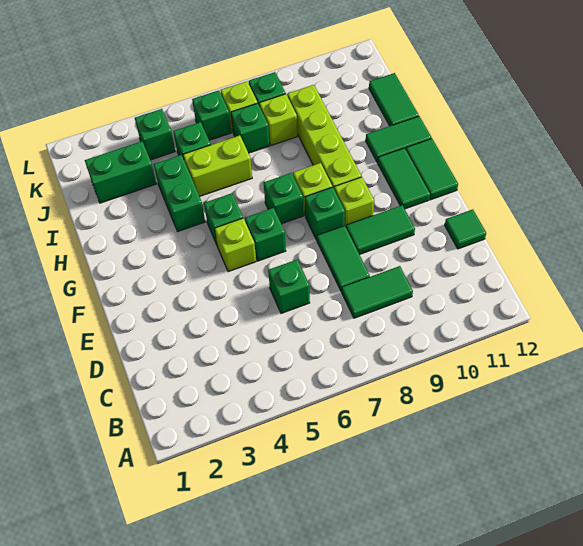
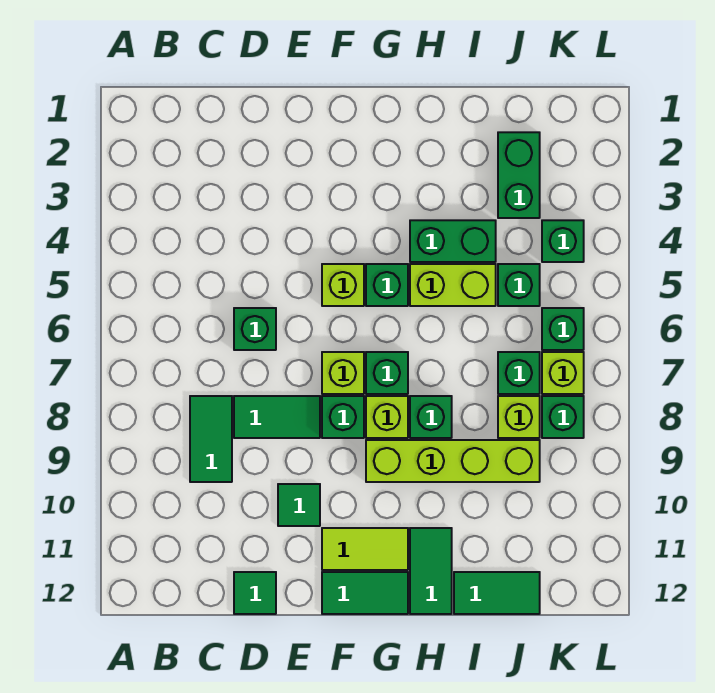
green 1x2 tile [346,205,415,254] -> green 1x1 tile [278,484,320,526]
green 1x1 brick [245,208,286,261] -> green 1x1 brick moved to [410,396,452,438]
lime 1x1 brick [334,177,374,226] -> lime 1x1 brick moved to [322,352,364,394]
green 1x2 tile [378,148,430,209] -> lime 1x2 tile [322,528,408,570]
lime 1x2 brick [183,135,252,196] -> lime 1x2 brick turned to [410,264,496,306]

